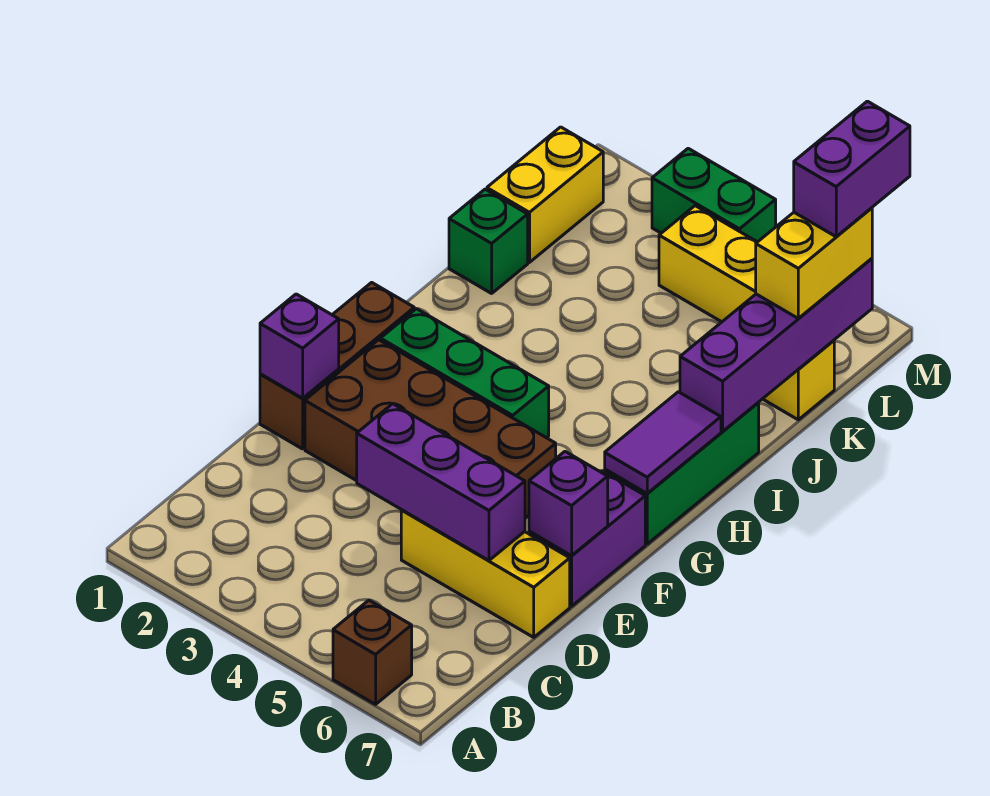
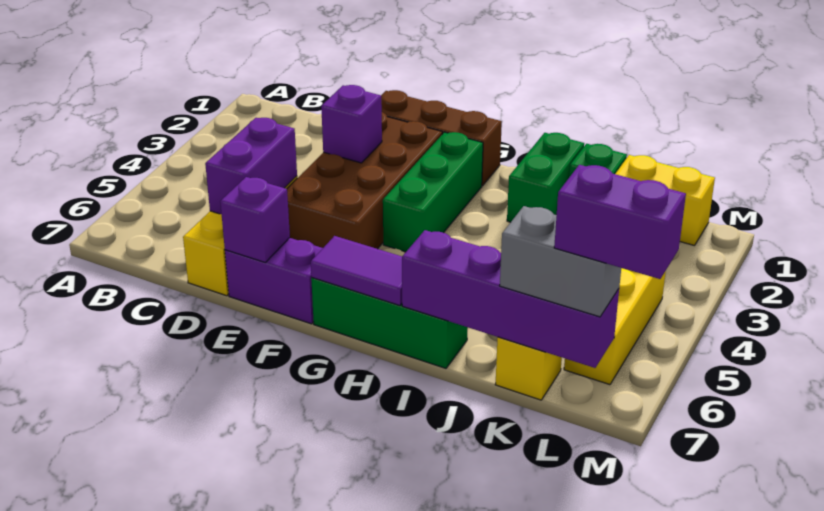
brown 1x1 brick [333,600,412,704] -> none
purple 1x3 brick [357,404,525,560] -> purple 1x2 brick [205,118,297,214]
purple 1x1 brick [260,294,339,398] -> purple 1x1 brick moved to [321,85,382,163]
yellow 1x2 brick [756,208,872,319] -> grey 1x2 brick [500,206,621,317]
green 1x2 brick [652,148,776,242] -> green 1x2 brick moved to [507,133,584,222]

